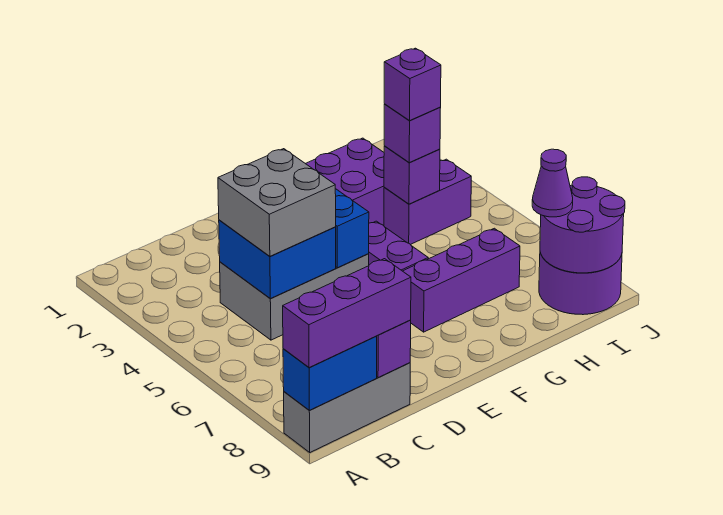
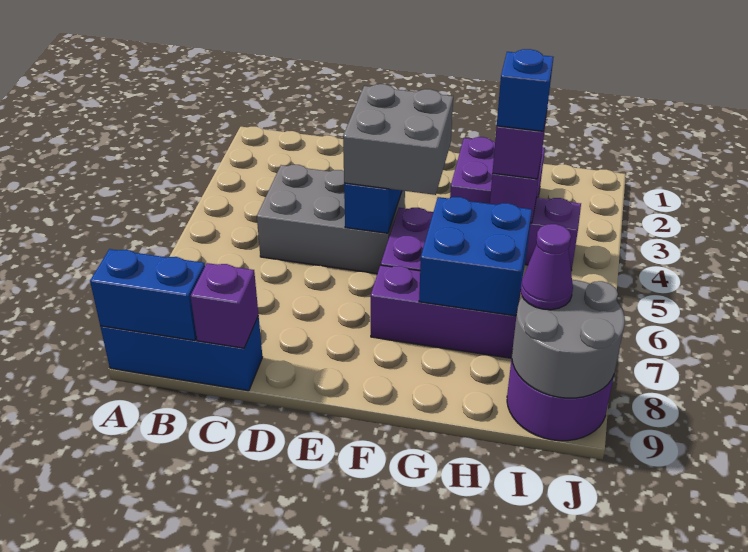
grey 1x3 brick [284,363,410,452] -> blue 1x3 brick [100,316,262,391]
purple 1x3 brick [283,259,411,368] -> none
blue 2x2 brick [219,220,336,299] -> blue 2x2 brick moved to [419,197,532,316]
grey 2x2 brick [218,149,336,256] -> grey 2x2 brick moved to [343,84,453,195]
purple 1x1 brick [384,48,441,121] -> blue 1x1 brick [497,49,553,131]
purple 2x2 round brick [540,177,625,273] -> grey 2x2 round brick [512,280,625,398]

